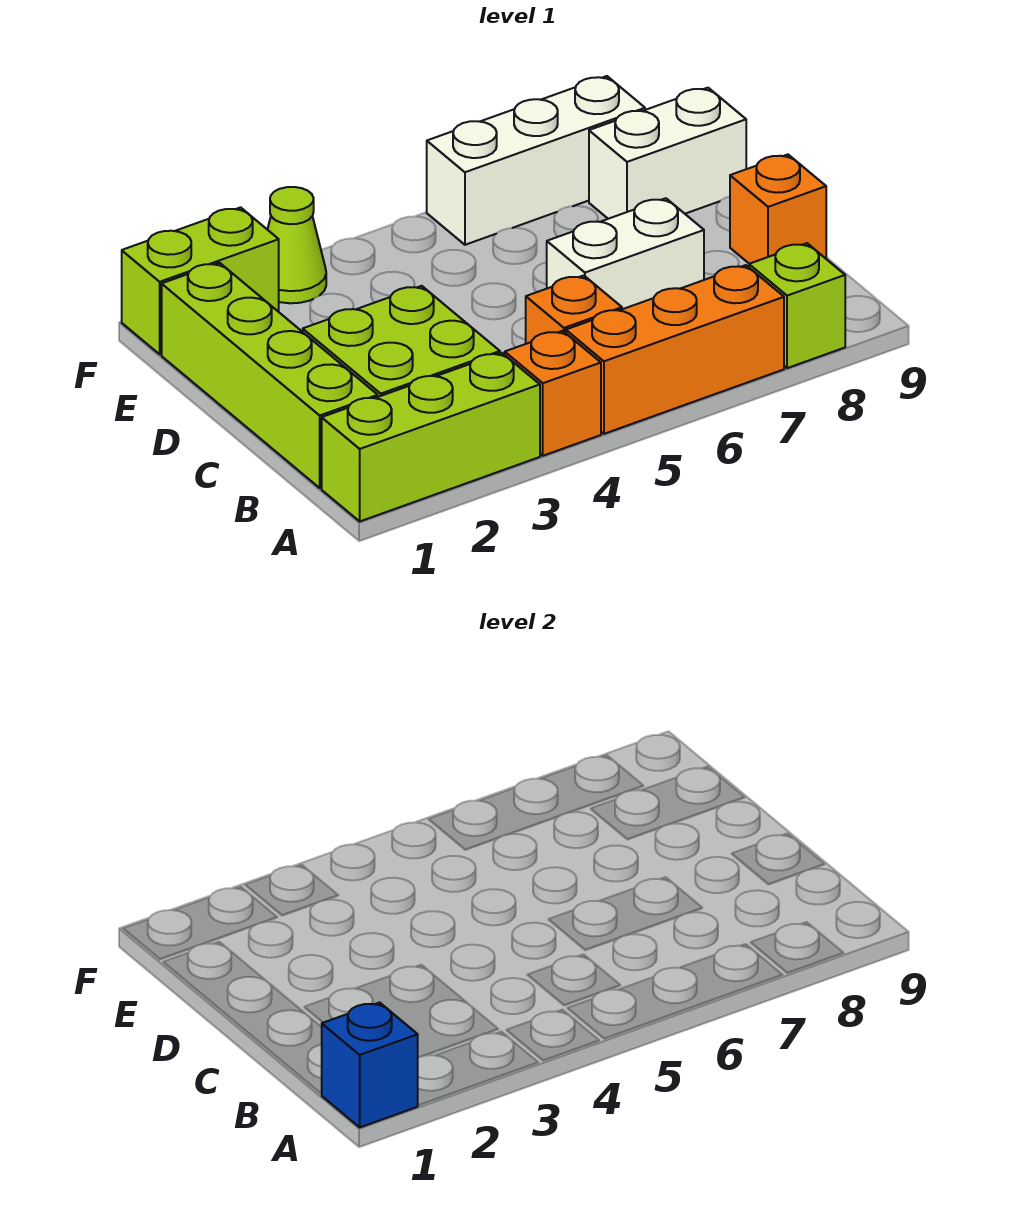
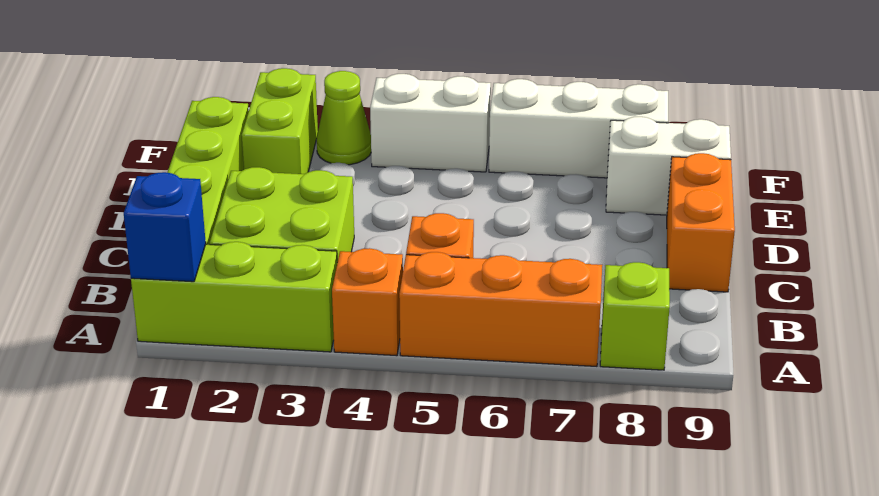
white 1x2 brick [547,198,704,309] -> white 1x2 brick moved to [370,74,491,172]
orange 1x1 brick [730,155,826,264] -> orange 1x2 brick [667,153,735,292]
lime 1x2 brick [122,207,279,354] -> lime 1x2 brick turned to [242,68,318,174]

